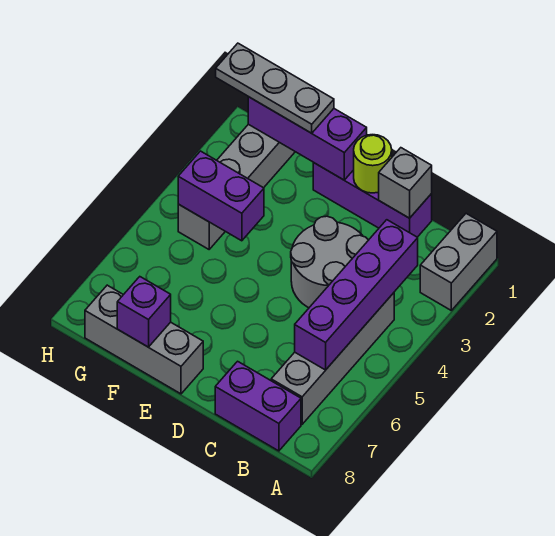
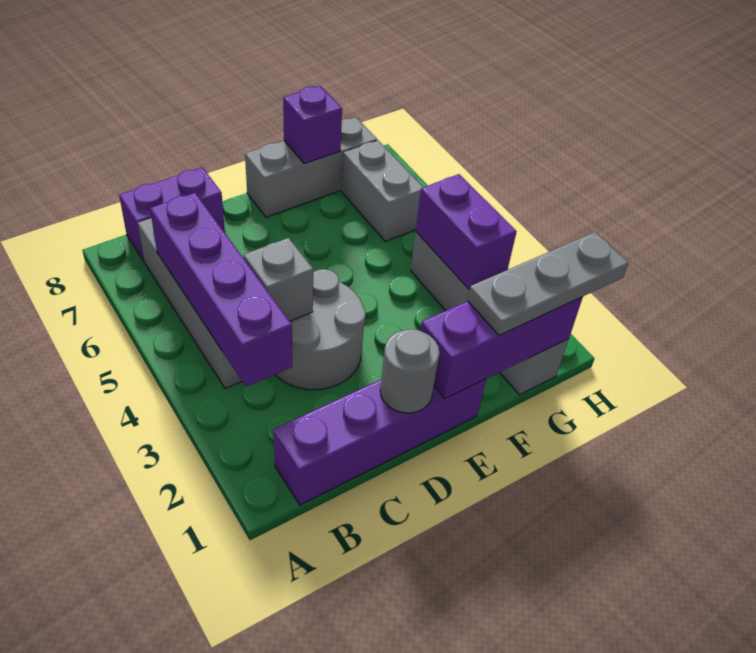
grey 1x2 brick [420,214,497,310] -> grey 1x2 brick moved to [342,140,423,242]
purple 1x3 brick [313,163,432,237] -> purple 1x4 brick [273,379,486,505]
grey 1x1 brick [379,148,432,218] -> grey 1x1 brick moved to [244,238,313,321]
lime 1x1 round brick [354,135,392,193] -> grey 1x1 round brick [380,329,440,413]
purple 1x2 brick [178,151,264,241] -> purple 1x2 brick turned to [416,174,517,289]

